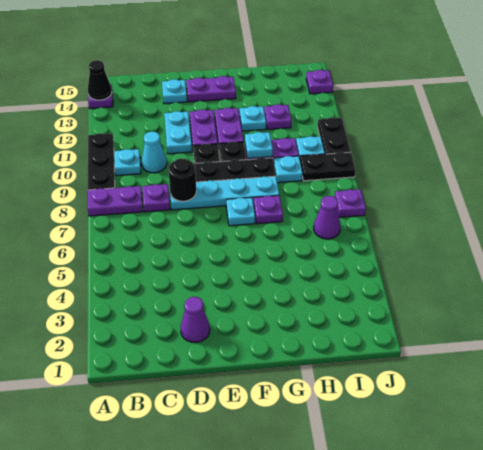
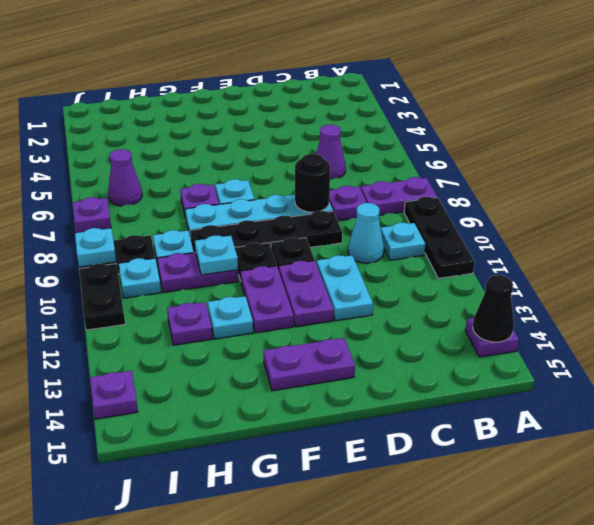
purple 1x1 cone [181,297,210,342] -> purple 1x1 cone moved to [316,125,346,180]
cyan 1x1 plate [162,79,187,104] -> cyan 1x1 plate moved to [75,228,116,267]

